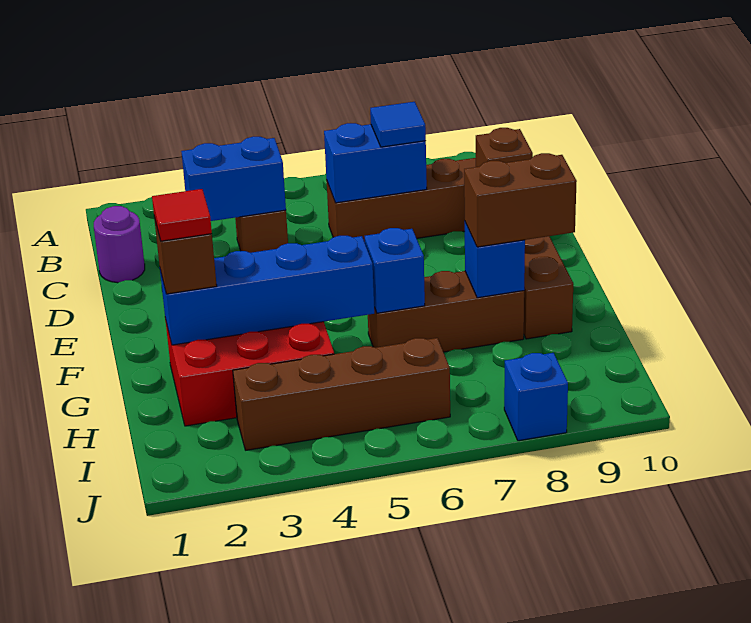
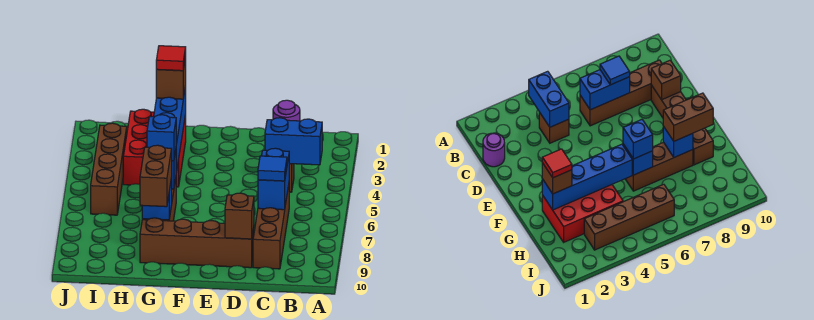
blue 1x2 brick [181,137,286,221] -> blue 1x2 brick turned to [265,118,322,165]
blue 1x1 brick [504,353,568,441] -> blue 1x1 brick moved to [147,115,176,161]

